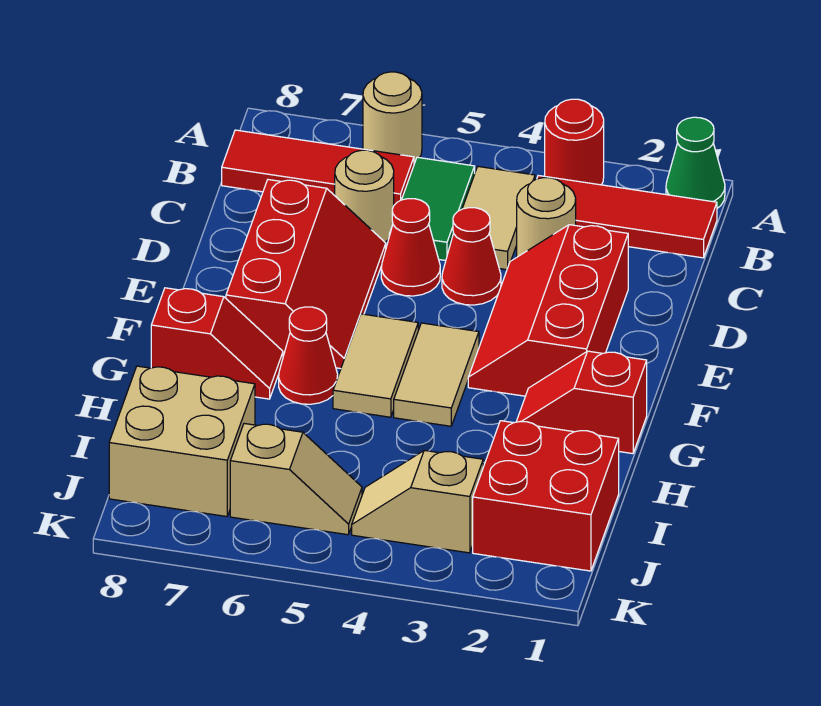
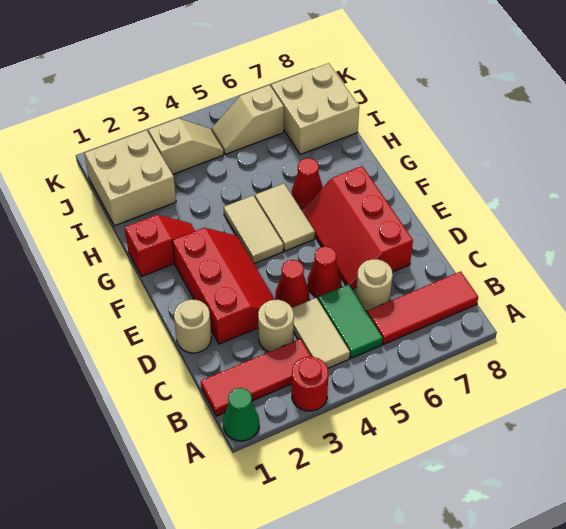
tan 1x1 round brick [363,72,422,163] -> tan 1x1 round brick moved to [174,300,211,353]
red 1x2 slope [151,288,283,399] -> none
red 2x2 brick [473,421,619,571] -> tan 2x2 brick [85,130,176,226]

